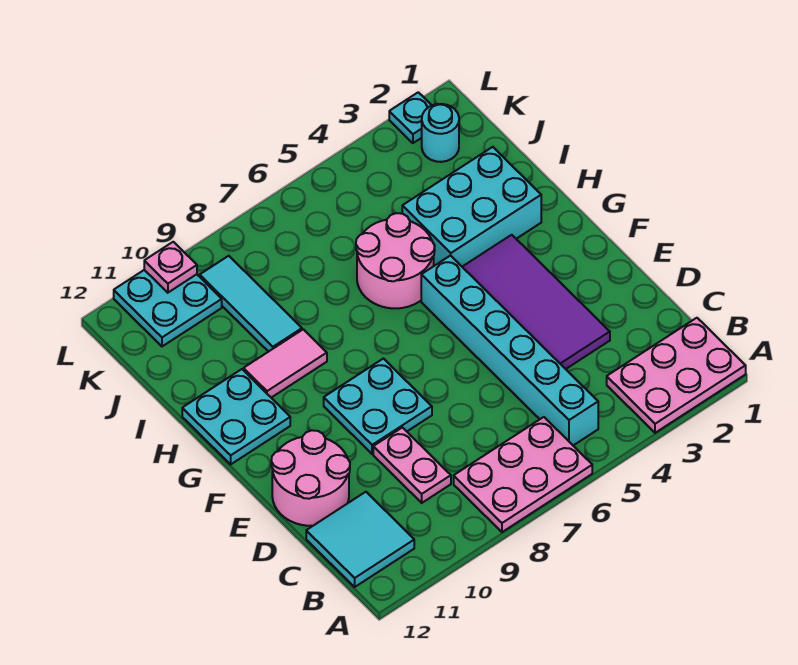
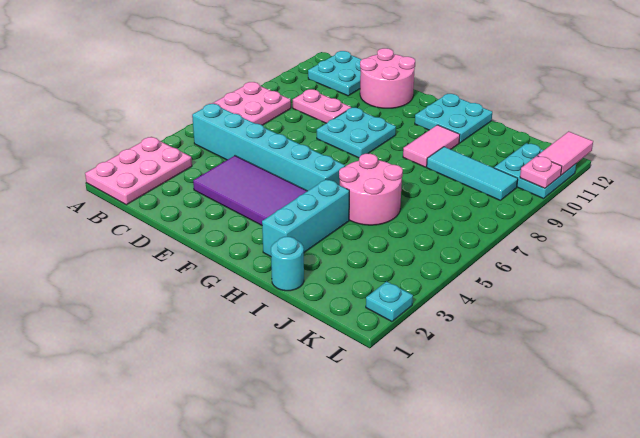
cyan 2x2 tile [306,492,414,587] -> cyan 2x2 plate [308,51,362,96]
cyan 2x3 brick [402,147,541,267] -> cyan 1x3 brick [262,179,349,257]
cyan 1x1 round brick [422,104,459,162] -> cyan 1x1 round brick moved to [271,237,304,291]
none -> pink 1x2 tile [538,131,593,175]

